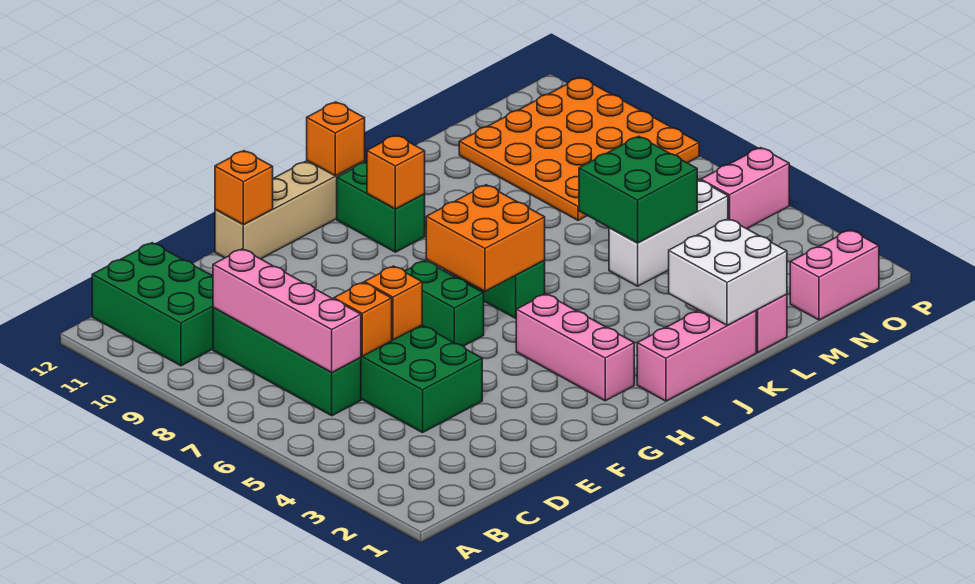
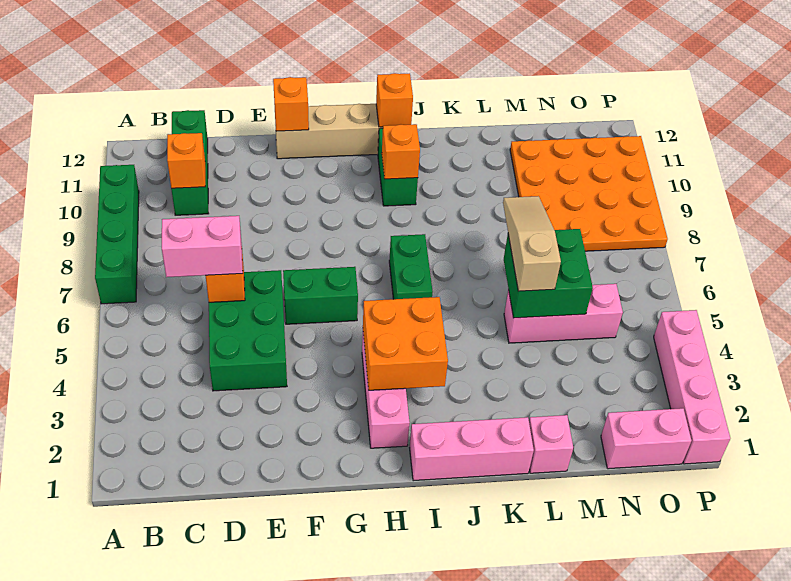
green 2x3 brick [92,243,213,366] -> green 1x3 brick [171,110,208,215]
green 1x4 brick [213,308,361,416] -> green 1x4 brick moved to [95,165,139,304]
pink 1x4 brick [213,249,361,372] -> pink 1x4 brick moved to [654,310,730,464]
orange 1x1 brick [364,266,422,340] -> orange 1x1 brick moved to [167,133,205,188]
green 1x2 brick [405,261,484,346] -> green 1x2 brick turned to [283,267,358,324]
orange 2x2 brick [426,185,545,291] -> orange 2x2 brick moved to [363,297,448,390]
white 2x2 brick [669,219,787,326] -> none
white 1x3 brick [609,180,728,286] -> pink 1x3 brick [504,284,623,343]
none -> tan 1x3 slope [503,196,561,291]
pink 1x2 brick [701,148,789,229] -> pink 1x2 brick moved to [162,216,243,277]

